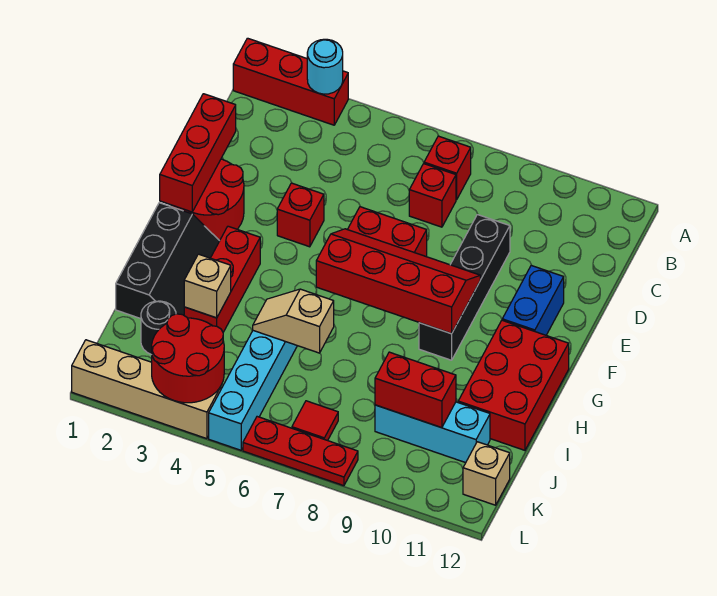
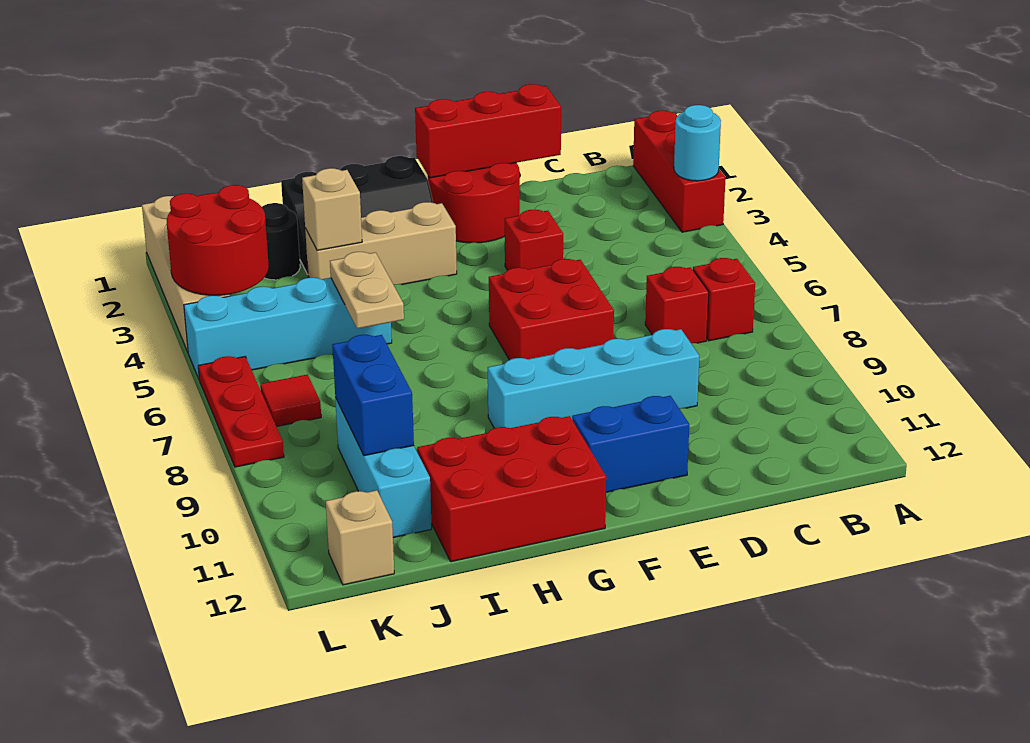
black 1x4 brick [419,215,510,360] -> cyan 1x4 brick [488,329,699,428]
red 2x4 slope [316,229,480,334] -> none
red 1x3 brick [184,226,260,332] -> tan 1x3 brick [305,202,457,285]
tan 1x2 slope [253,289,334,353] -> tan 1x2 plate [330,252,404,329]
red 1x2 brick [375,352,456,428] -> blue 1x2 brick [332,335,414,456]

